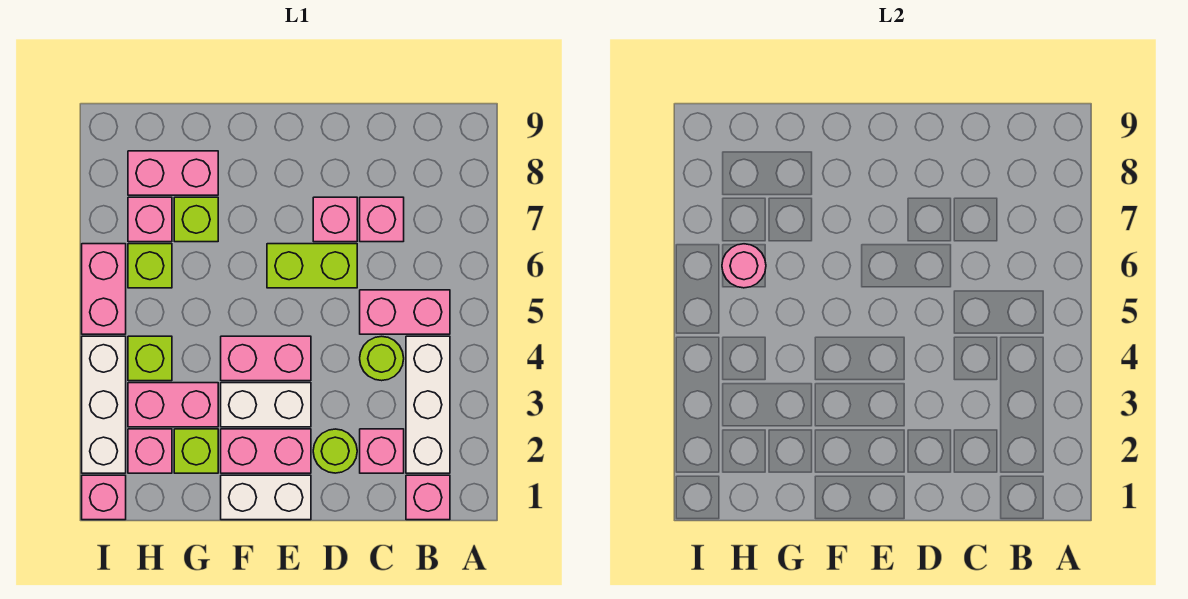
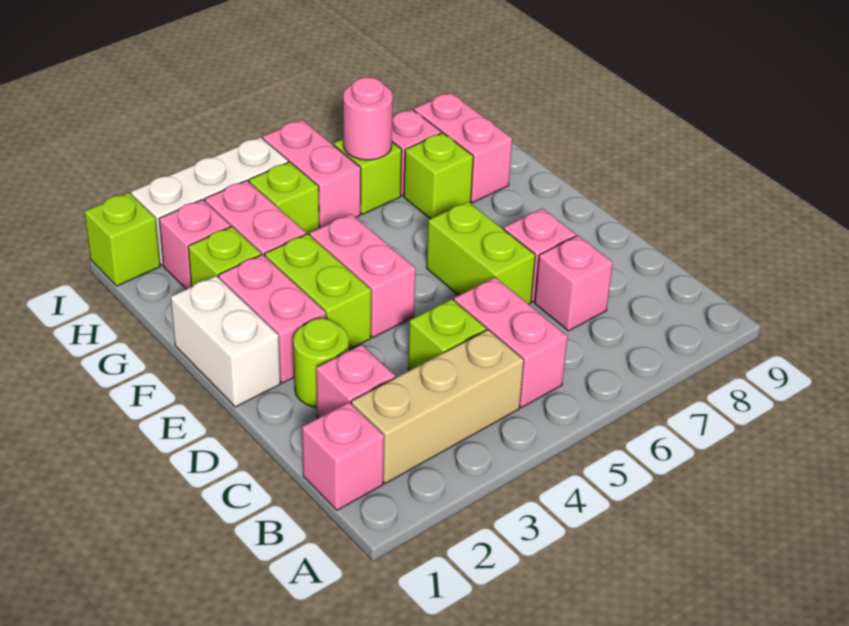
white 1x3 brick [406,336,450,473] -> tan 1x3 brick [351,330,524,483]
lime 1x1 round brick [360,336,404,381] -> lime 1x1 brick [408,299,486,370]
white 1x2 brick [221,383,311,427] -> lime 1x2 brick [265,234,371,350]
pink 1x1 brick [82,475,126,520] -> lime 1x1 brick [84,193,160,286]
pink 1x2 brick [82,244,126,334] -> pink 1x2 brick turned to [263,120,361,228]

